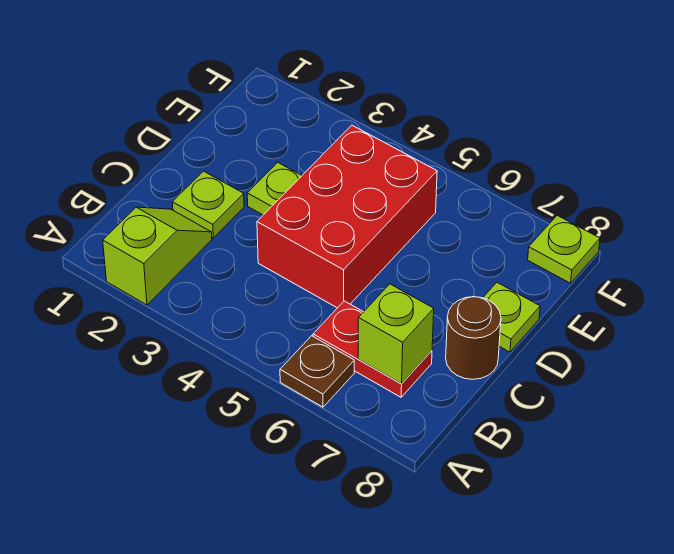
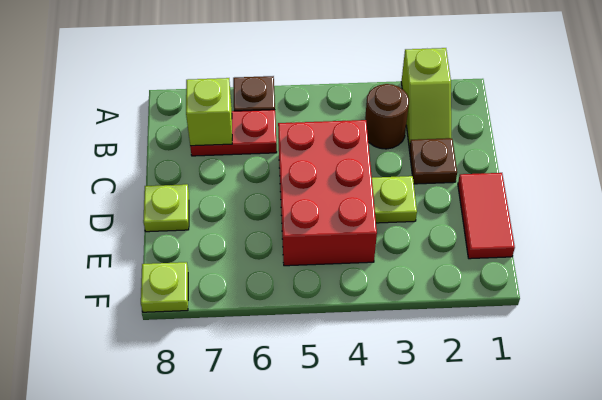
lime 1x1 plate [172,171,244,238] -> brown 1x1 plate [409,138,457,184]
brown 1x1 round brick [446,297,501,379] -> brown 1x1 round brick moved to [365,84,409,149]
none -> red 1x2 tile [458,173,515,259]

